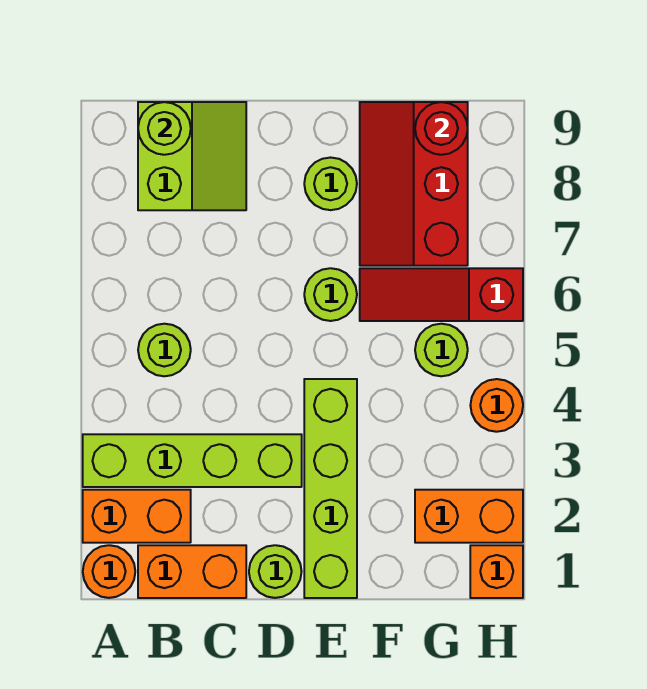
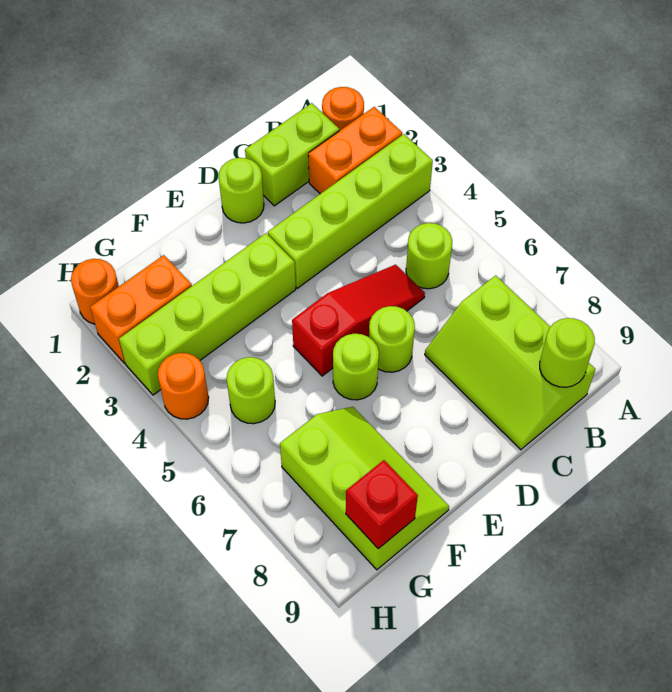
orange 1x2 brick [138,545,246,598] -> lime 1x2 brick [245,103,339,206]
lime 2x2 slope [138,102,246,210] -> lime 2x3 slope [425,275,595,450]
lime 1x4 brick [304,379,357,598] -> lime 1x4 brick turned to [119,233,296,395]
lime 1x1 round brick [304,158,357,210] -> lime 1x1 round brick moved to [369,306,415,372]
red 1x3 slope [360,268,523,321] -> red 1x3 slope moved to [292,265,425,376]
red 2x3 slope [360,102,468,266] -> lime 2x3 slope [280,407,449,570]
red 1x1 round brick [415,102,468,155] -> red 1x1 brick [346,460,418,549]
orange 1x1 brick [470,545,523,598] -> orange 1x1 round brick [71,259,119,324]

